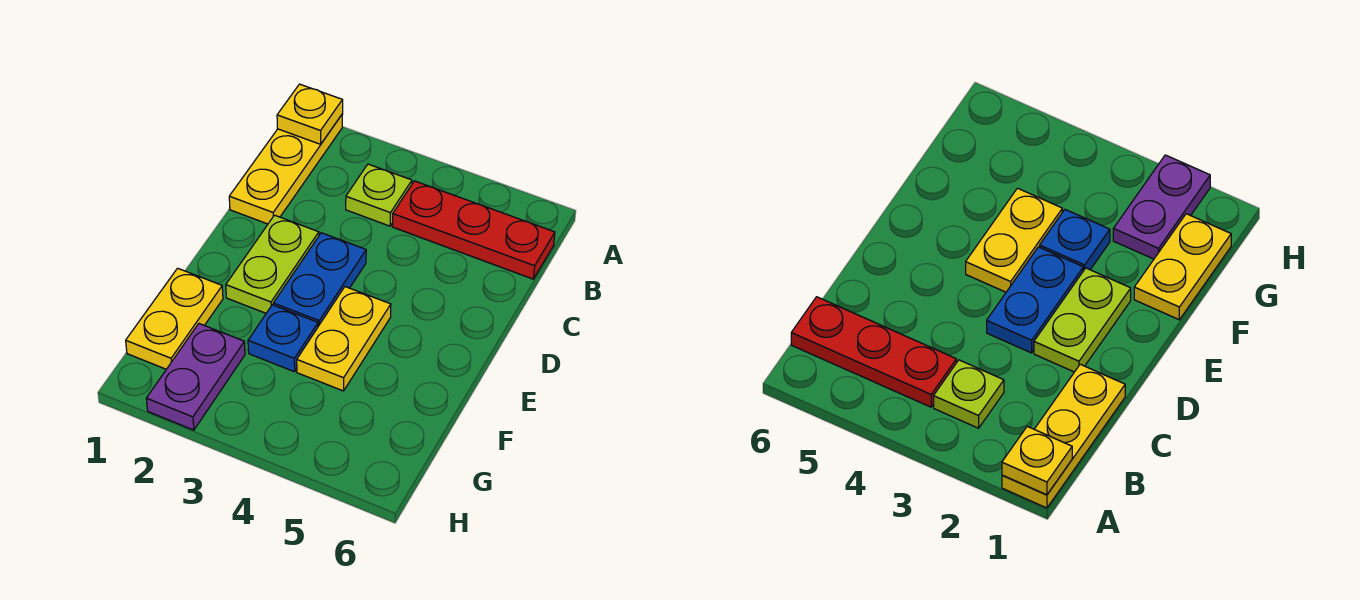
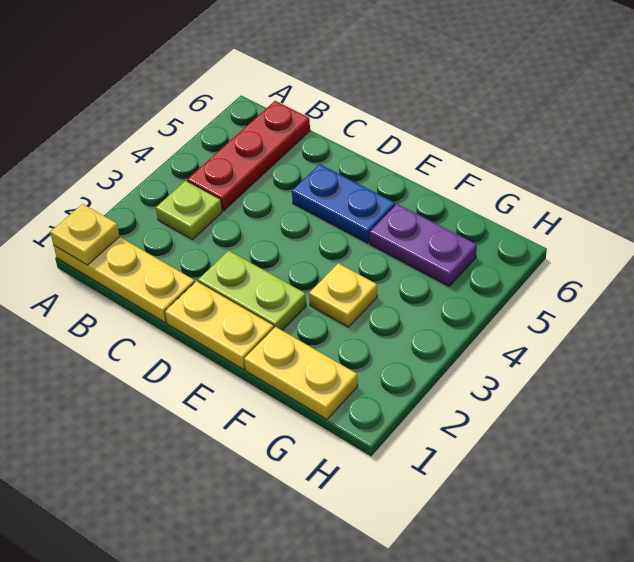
blue 1x2 plate [273,233,366,326] -> blue 1x2 plate moved to [292,164,395,243]
yellow 1x2 plate [297,287,391,391] -> yellow 1x2 plate moved to [165,281,274,370]
blue 1x1 plate [248,305,318,372] -> yellow 1x1 plate [309,263,377,327]
purple 1x2 plate [146,324,245,430] -> purple 1x2 plate moved to [370,204,477,286]

